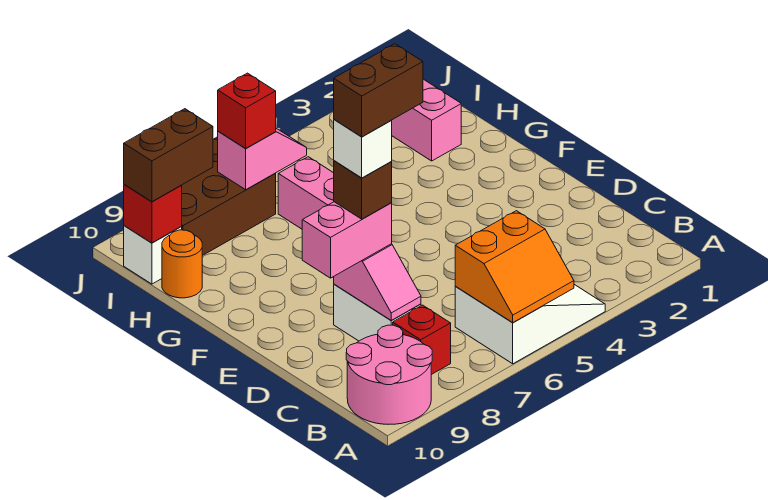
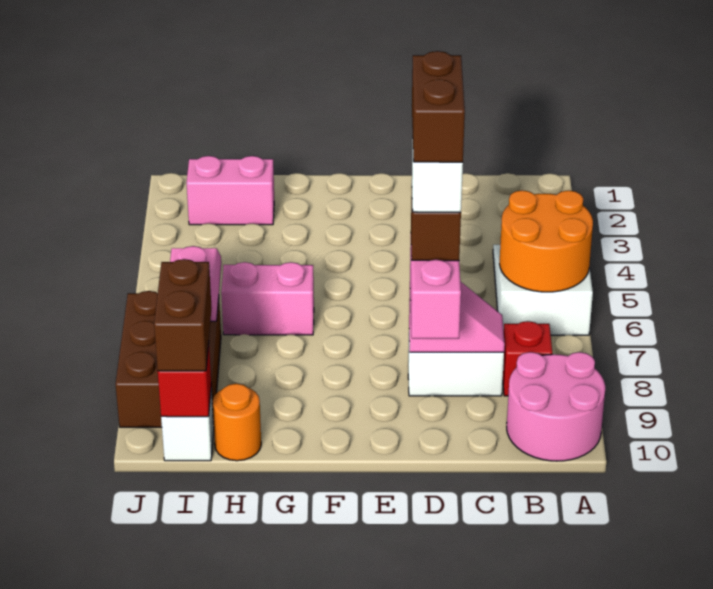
orange 2x2 slope [455,211,574,323] -> orange 2x2 round brick [499,190,593,292]
red 1x1 brick [218,73,276,149] -> none

